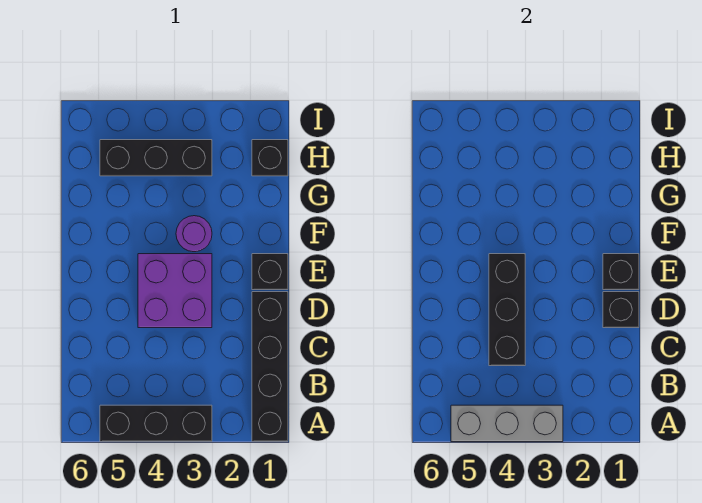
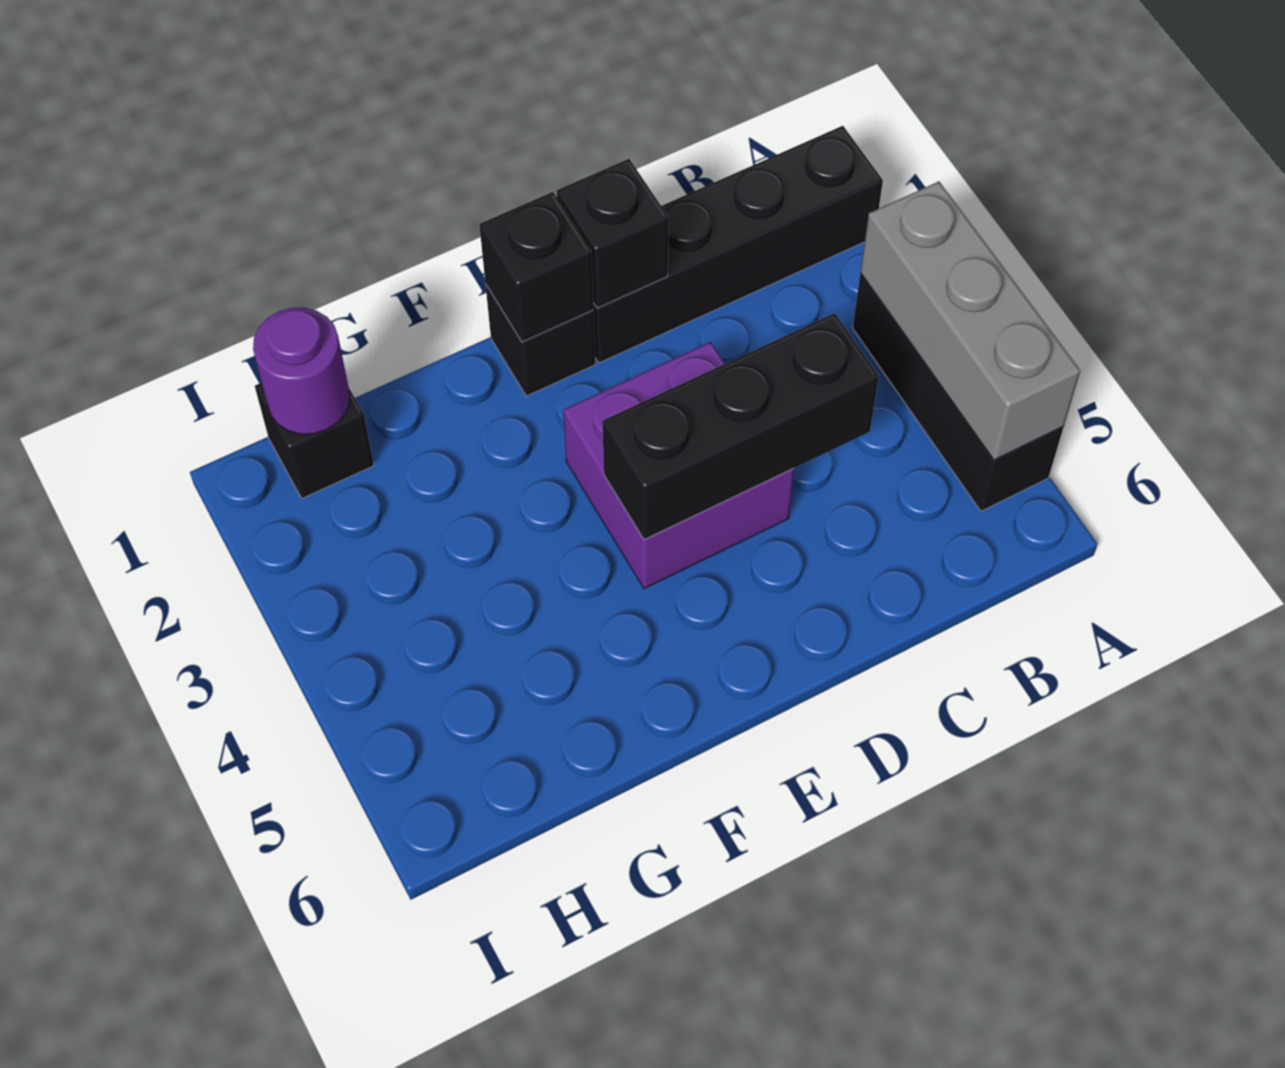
purple 1x1 round brick [176,216,212,252] -> purple 1x1 round brick moved to [253,308,350,434]
black 1x3 brick [100,140,212,176] -> none

